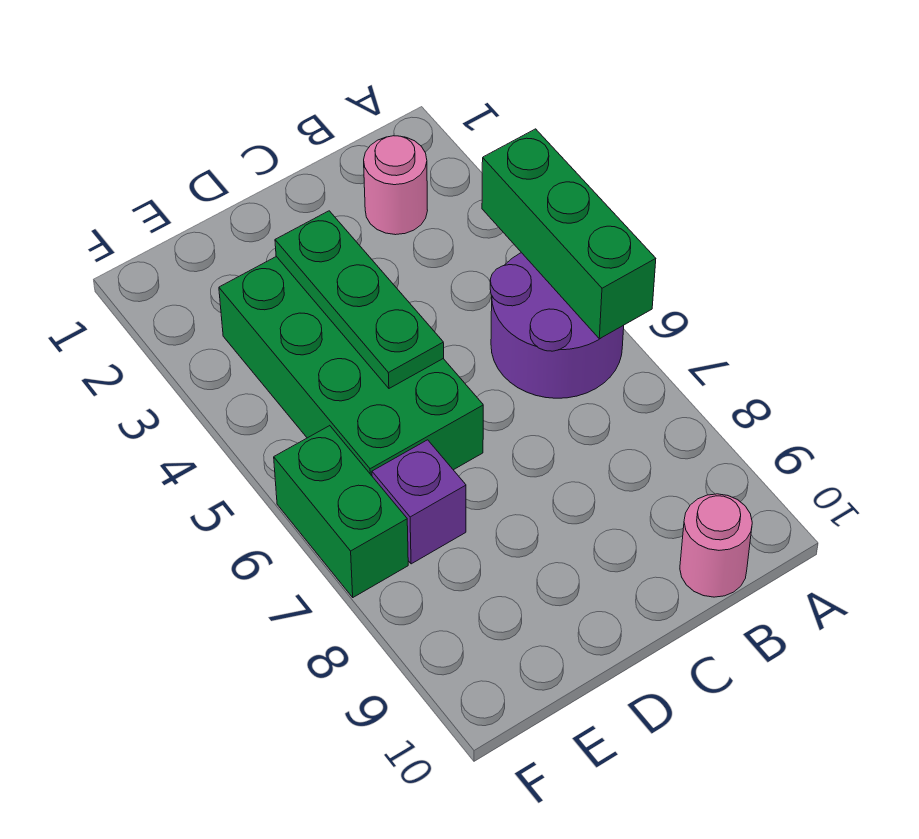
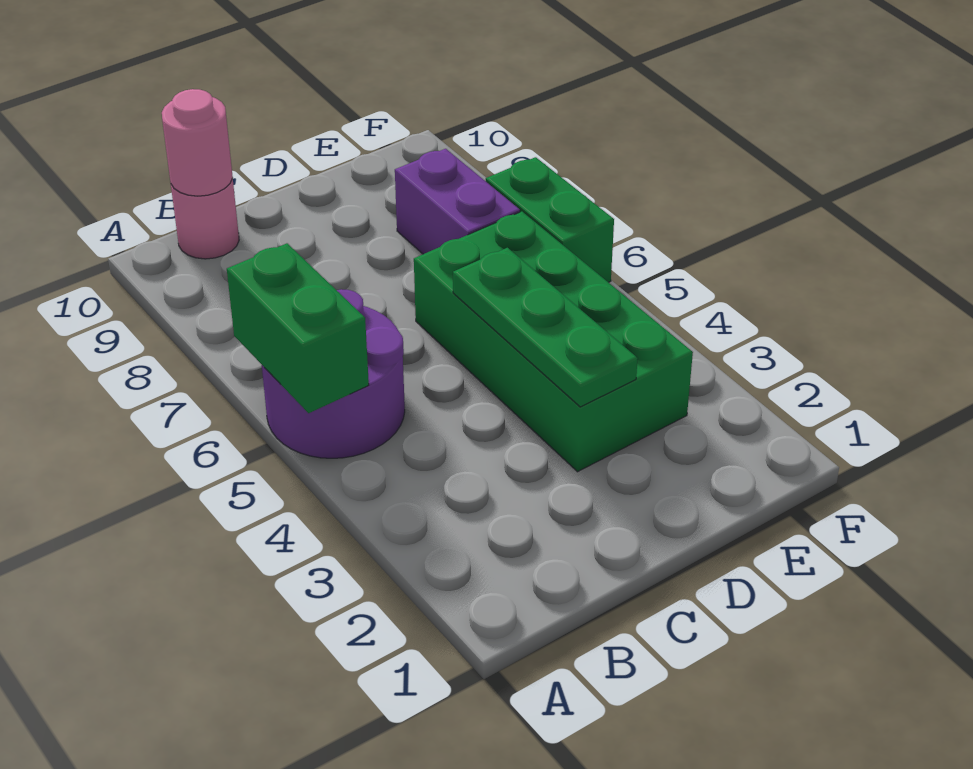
green 1x3 brick [482,129,656,339] -> green 1x2 brick [227,243,369,413]
pink 1x1 round brick [364,136,428,235] -> pink 1x1 round brick moved to [162,89,233,196]
purple 1x1 brick [372,440,466,564] -> purple 1x2 brick [395,149,520,254]

